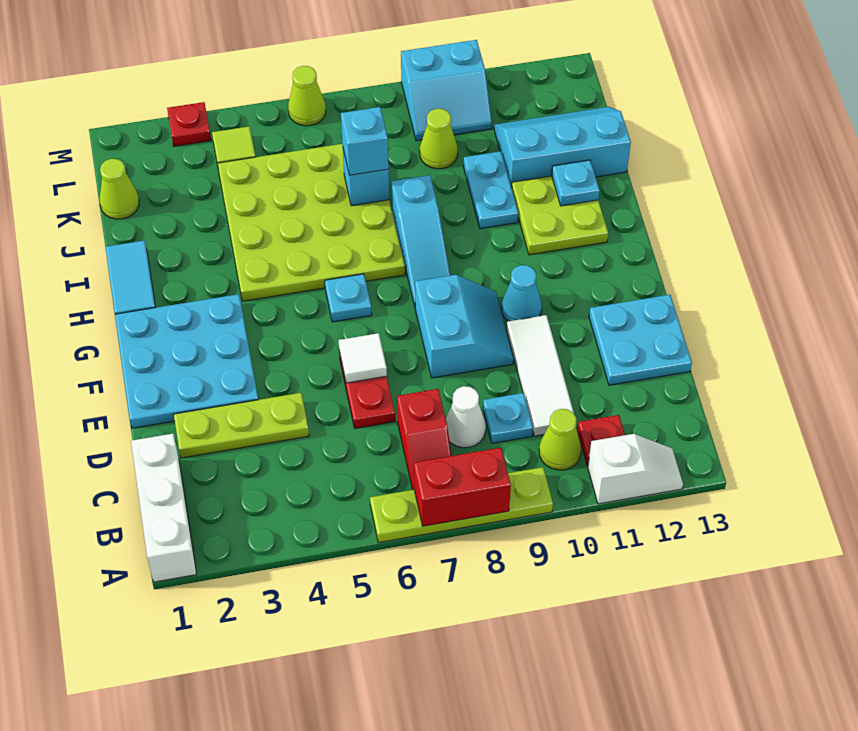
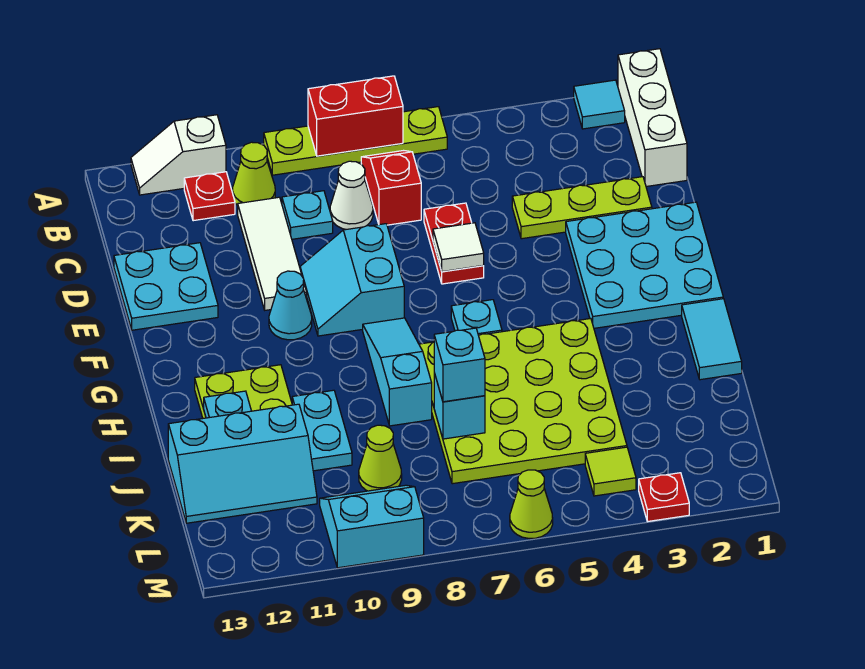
none -> cyan 1x1 tile [574,80,625,129]
lime 1x1 cone [100,159,139,219] -> none

